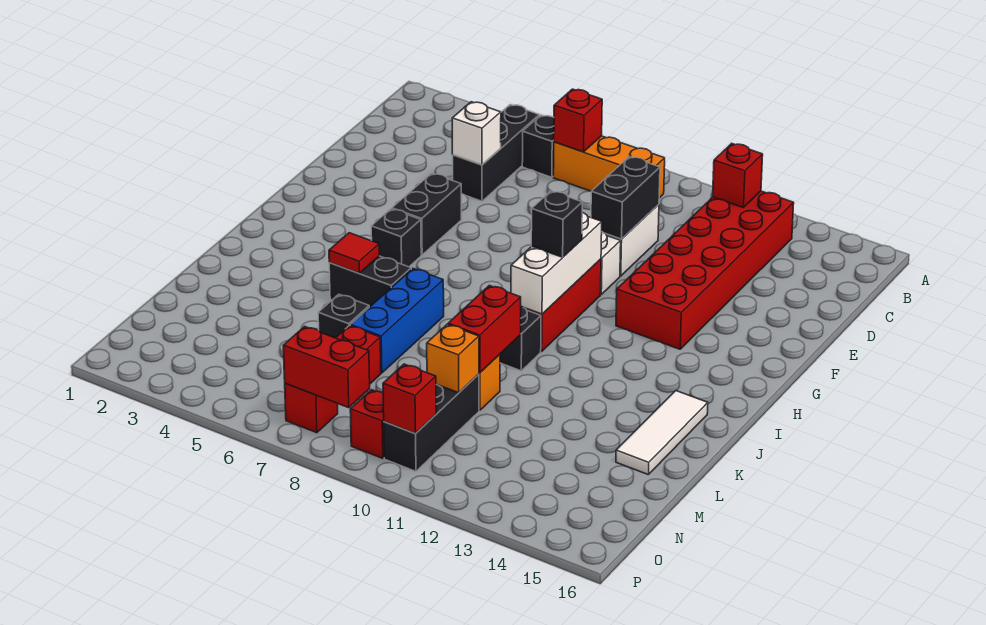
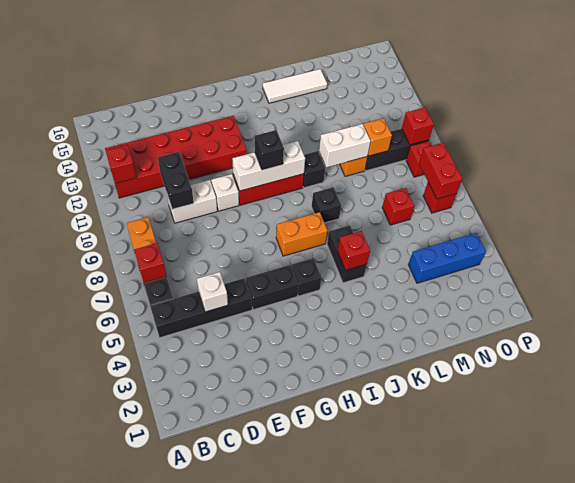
black 1x3 brick [453,105,539,201] -> black 1x4 brick [150,278,252,338]
black 1x2 brick [591,156,660,239] -> black 1x2 brick turned to [158,152,194,209]
none -> orange 1x2 brick [276,212,327,256]
red 1x1 tile [329,233,379,273] -> red 1x1 brick [337,231,370,270]
blue 1x3 brick [350,269,444,373] -> blue 1x3 brick moved to [408,233,486,283]
red 1x2 brick [448,285,521,373] -> white 1x2 brick [319,124,371,167]
black 1x1 brick [318,294,369,338] -> black 1x1 brick moved to [312,187,341,223]

